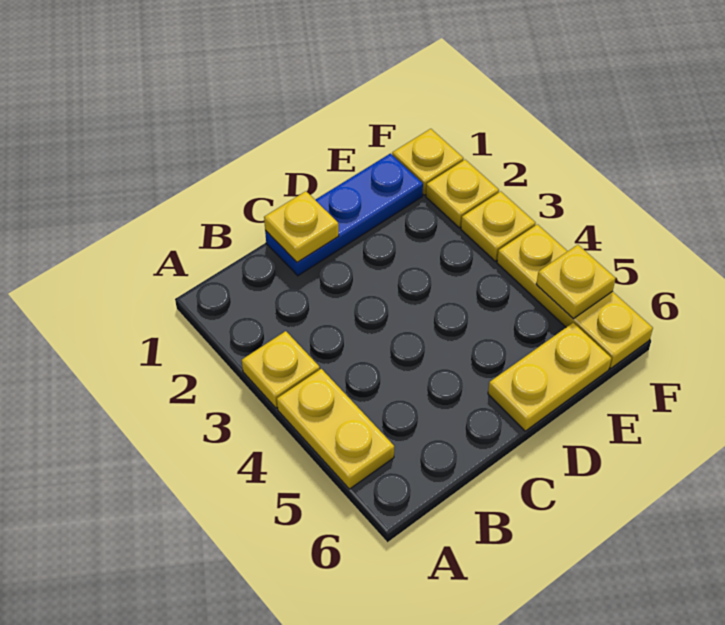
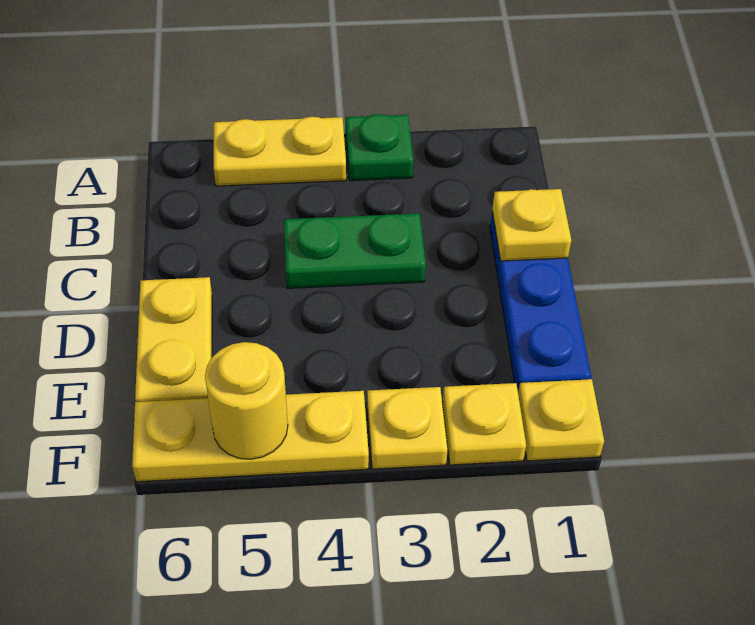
yellow 1x1 plate [242,331,320,408] -> green 1x1 plate [346,114,413,181]
none -> green 1x2 plate [284,214,426,288]
yellow 1x1 plate [536,245,616,319] -> yellow 1x1 round brick [205,342,288,459]

